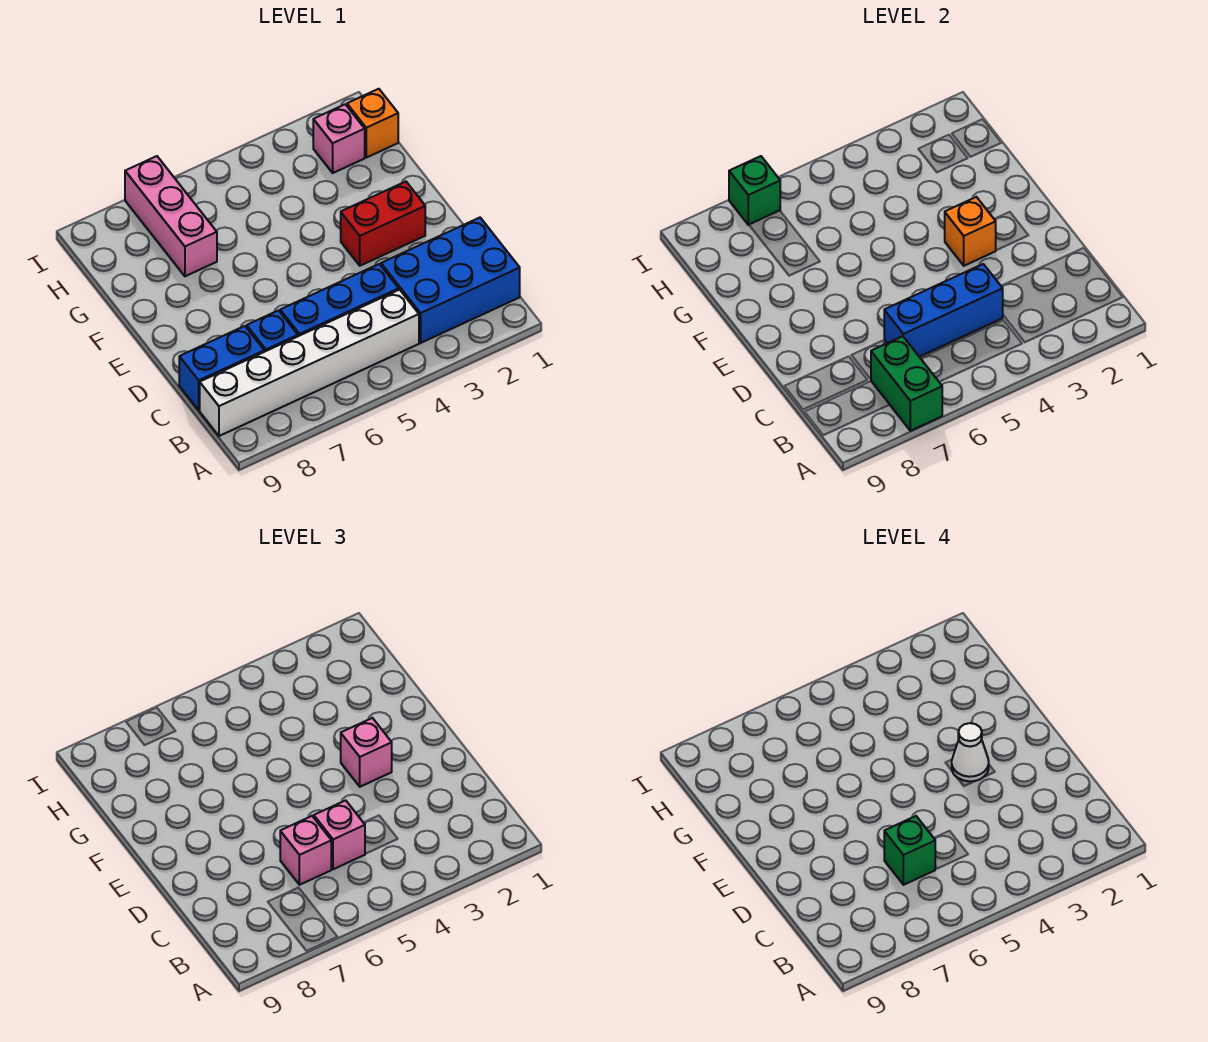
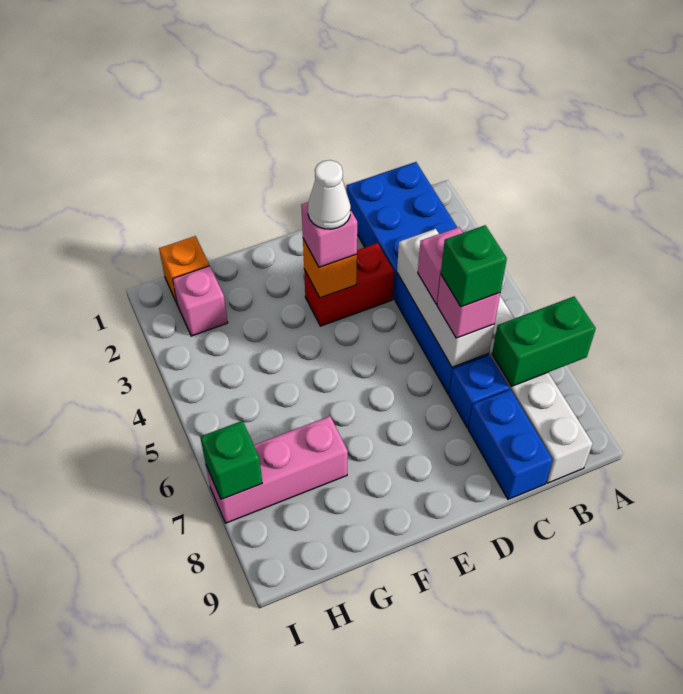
blue 1x3 brick [884,264,1003,357] -> white 1x3 brick [397,229,494,367]
red 1x2 brick [341,182,425,266] -> red 1x2 brick turned to [304,243,394,326]

